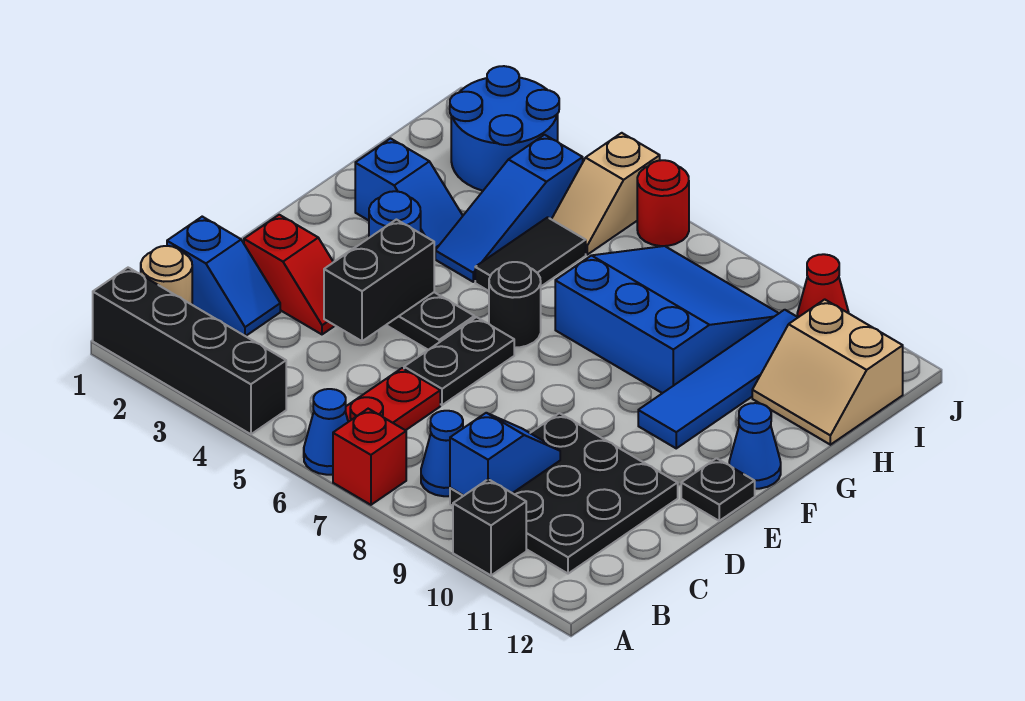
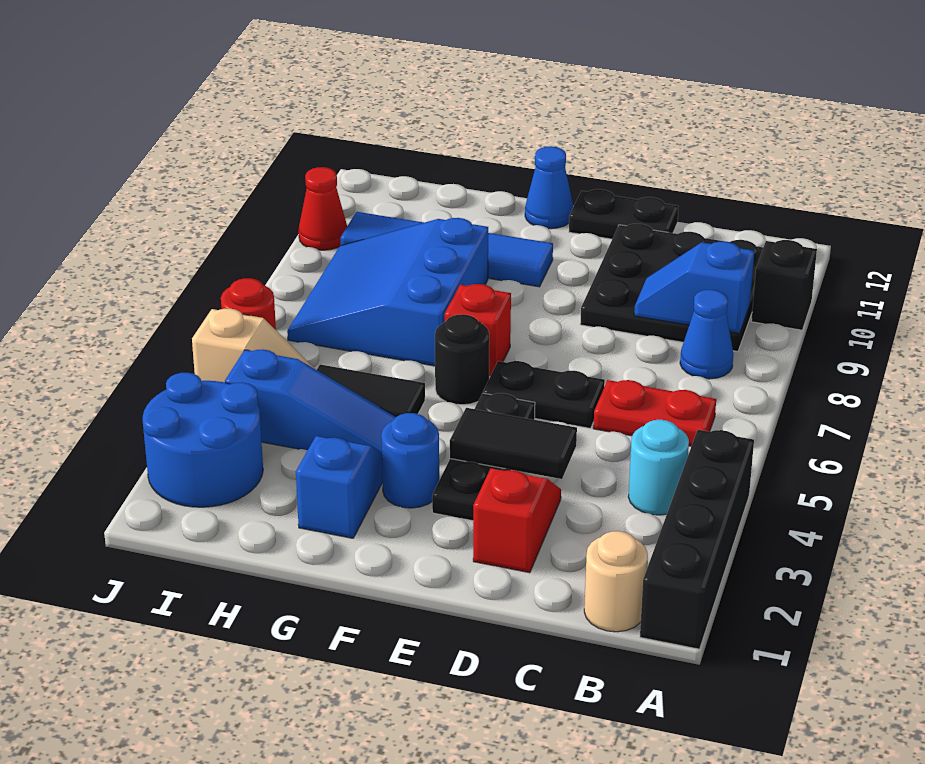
blue 1x1 cone [304,389,348,475] -> none
red 1x1 brick [333,409,406,505] -> red 1x1 brick moved to [445,284,511,376]
none -> cyan 1x1 round brick [628,420,689,515]
blue 1x2 slope [167,217,280,336] -> none
black 1x2 brick [324,220,434,341] -> black 1x2 tile [450,408,577,479]
black 1x1 plate [681,458,755,521] -> black 1x2 plate [569,189,678,239]
tan 2x2 slope [752,299,903,445] -> none

